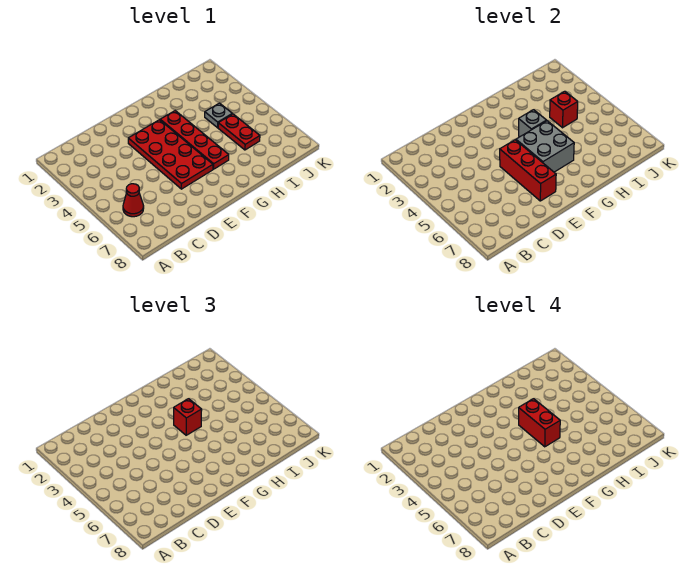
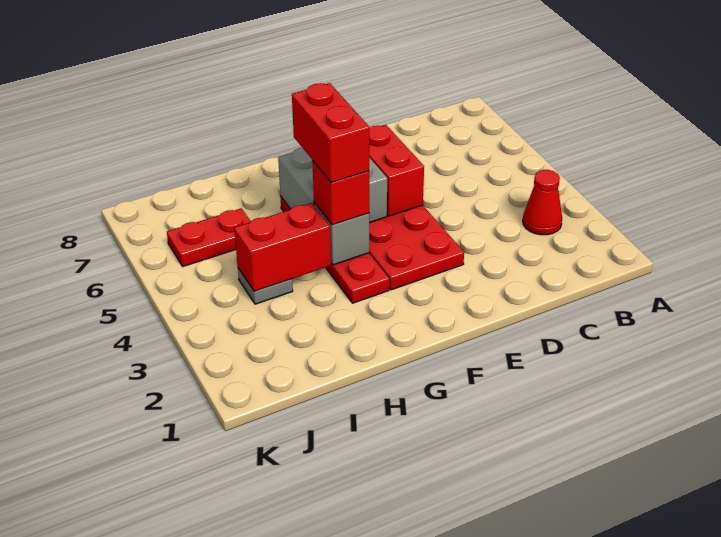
red 1x1 cone [123,184,144,217] -> red 1x1 cone moved to [523,170,562,235]
red 1x3 brick [500,140,556,201] -> red 1x2 brick [369,125,424,216]
red 1x1 brick [550,91,578,128] -> red 1x2 brick [234,203,331,291]
red 1x2 plate [218,114,260,150] -> red 1x2 plate turned to [167,208,251,266]

